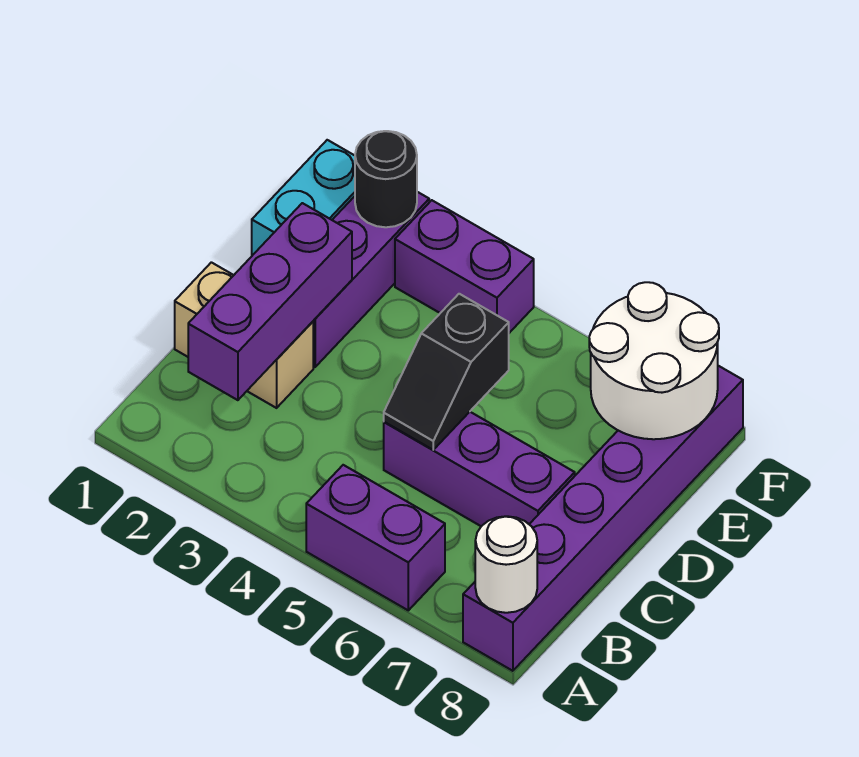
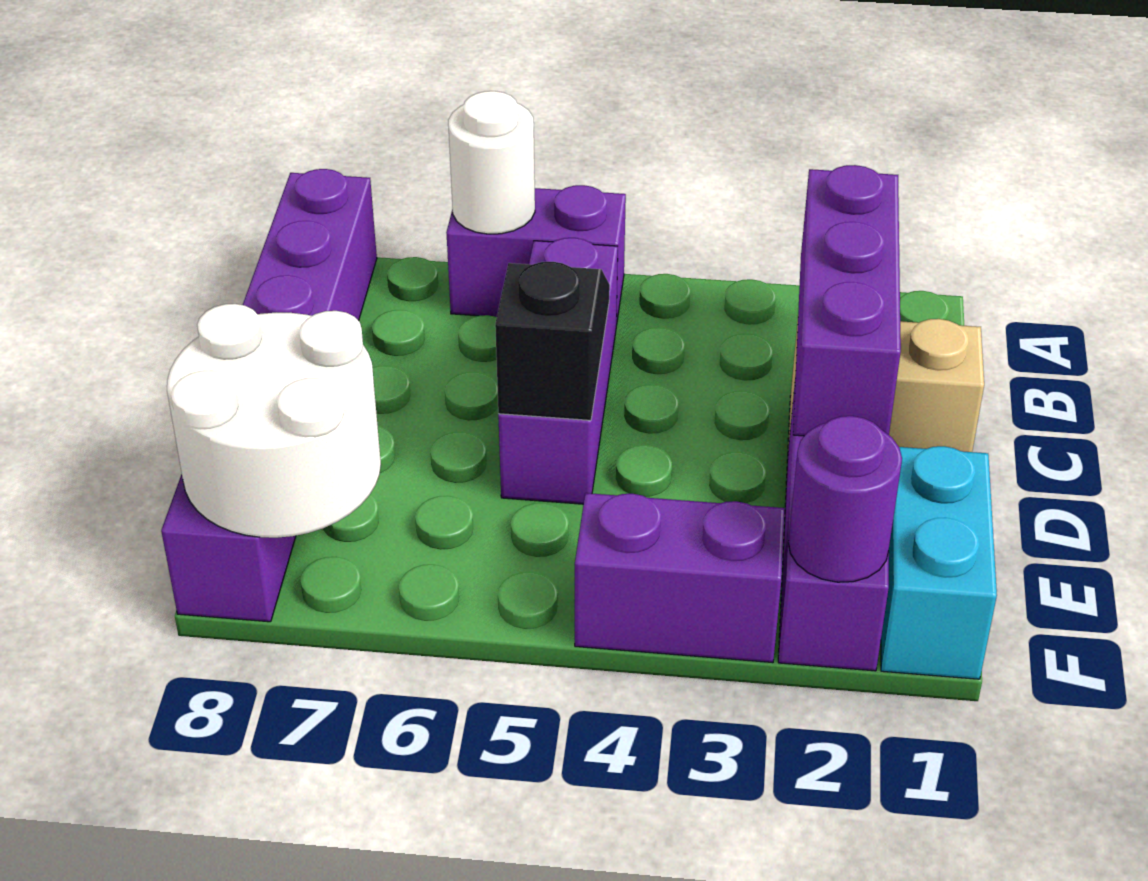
white 1x1 round brick [475,516,537,613] -> white 1x1 round brick moved to [448,91,535,234]
purple 1x3 brick [384,412,575,526] -> purple 1x3 brick turned to [498,238,618,504]
black 1x1 round brick [355,131,417,227] -> purple 1x1 round brick [788,416,902,582]

